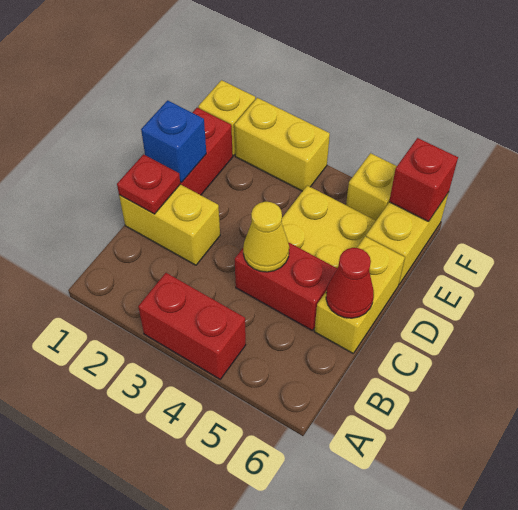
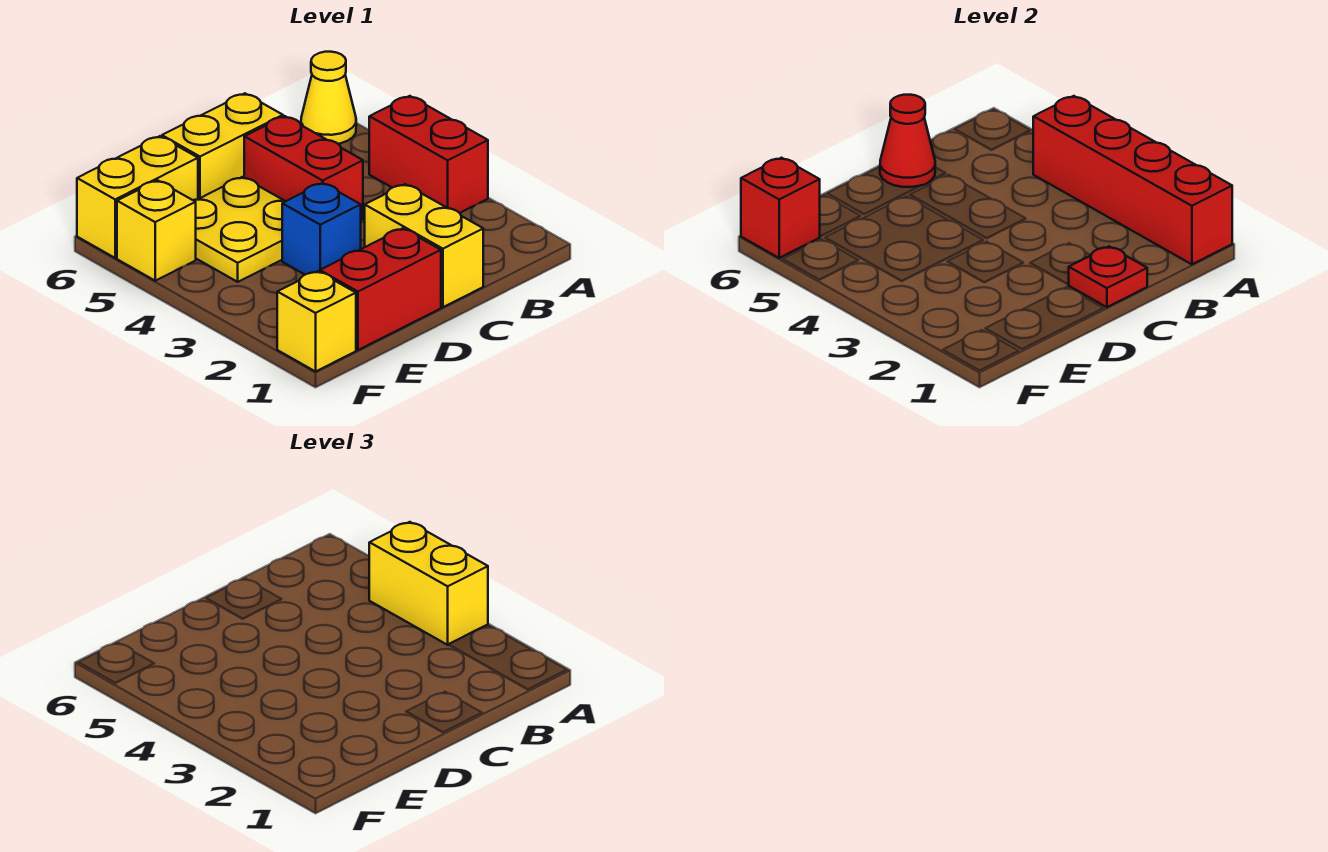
none -> red 1x4 brick [1033,96,1232,264]
yellow 1x1 cone [243,202,289,272] -> yellow 1x1 cone moved to [301,52,356,144]
blue 1x1 brick [141,100,206,182] -> blue 1x1 brick moved to [282,183,361,275]
yellow 1x2 brick [234,98,330,191] -> yellow 1x2 brick moved to [369,522,488,645]

